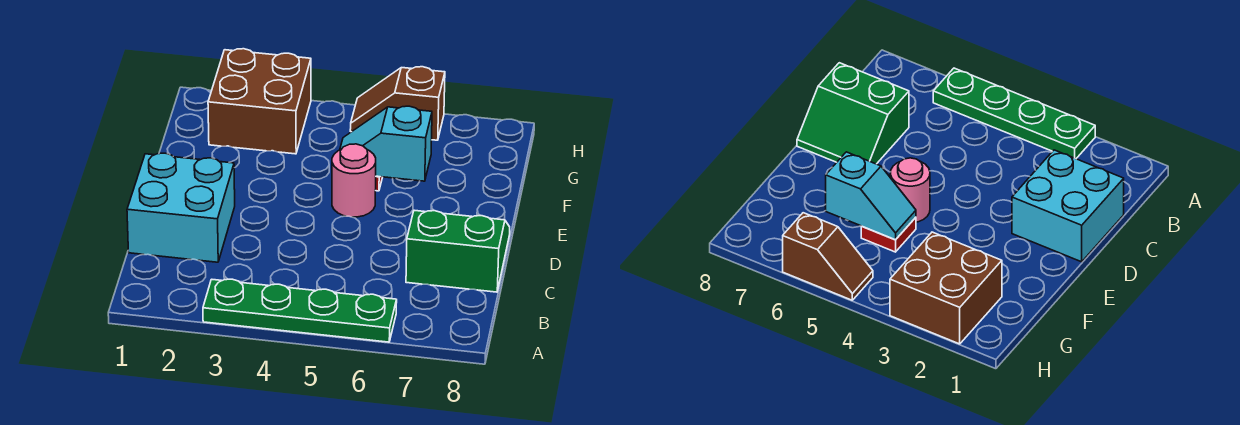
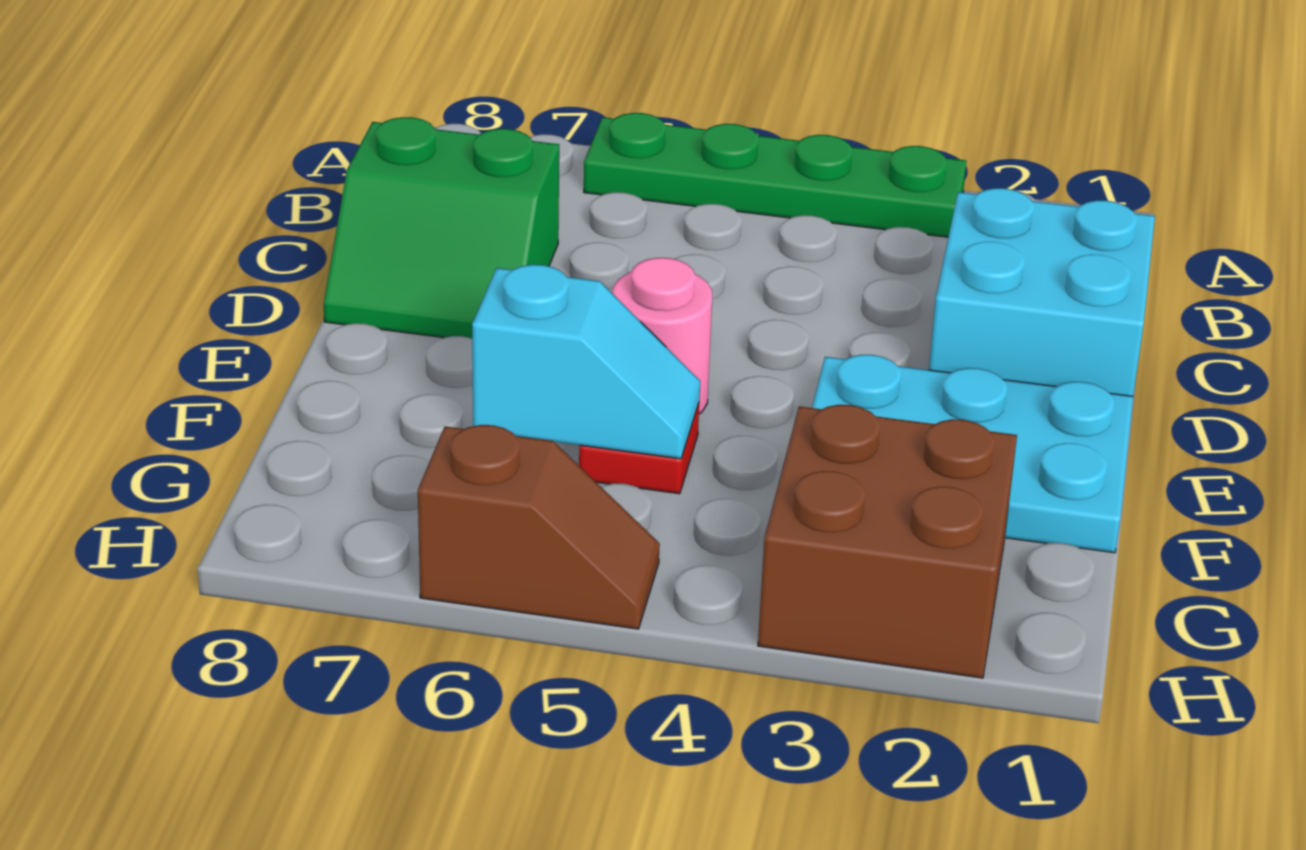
none -> cyan 2x3 plate [812,355,1133,553]

